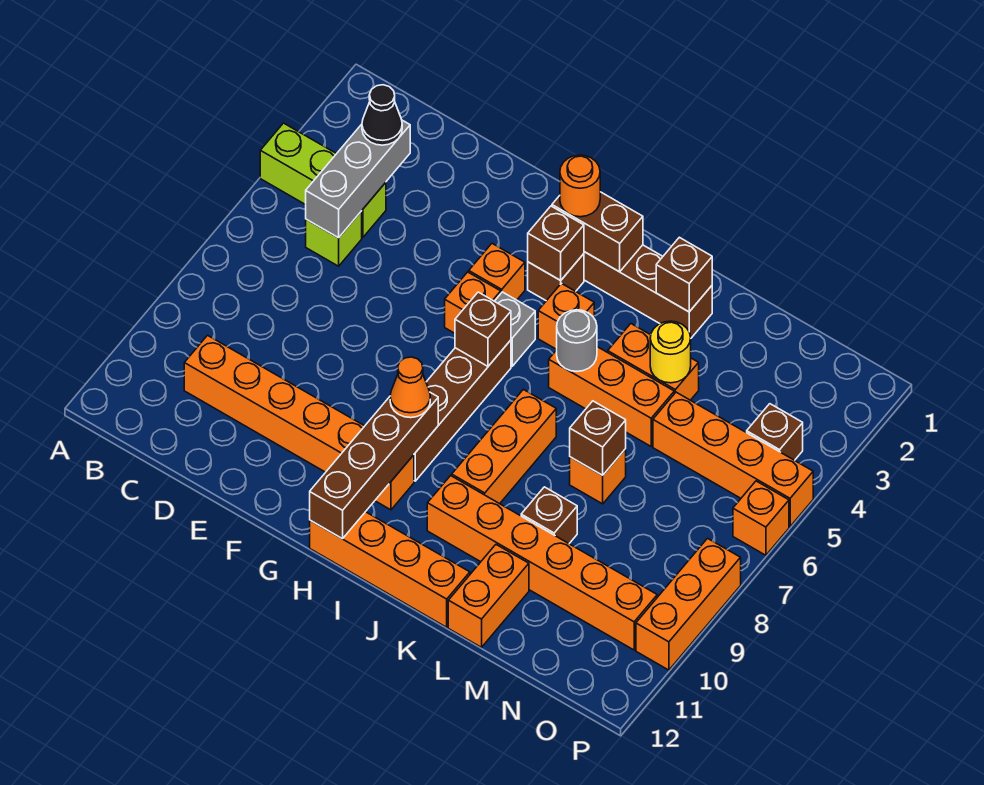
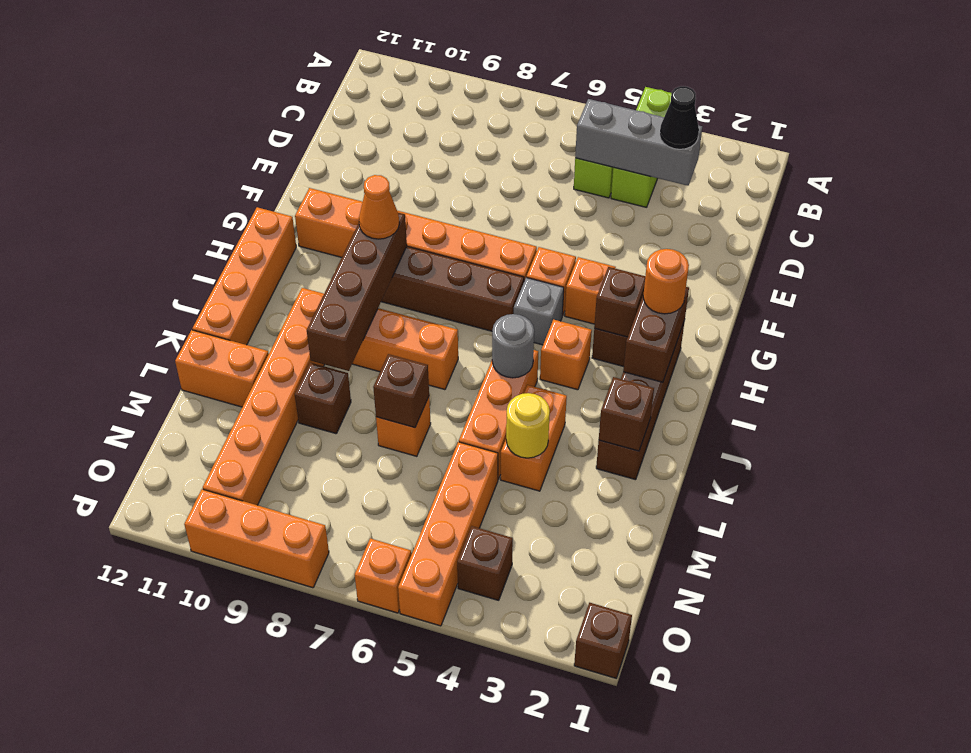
orange 1x6 brick [184,335,414,510] -> orange 1x6 brick turned to [295,188,537,281]
brown 1x1 brick [455,292,511,366] -> brown 1x1 brick moved to [574,603,632,678]
brown 1x4 brick [310,393,438,539] -> brown 1x4 brick turned to [307,213,407,371]

